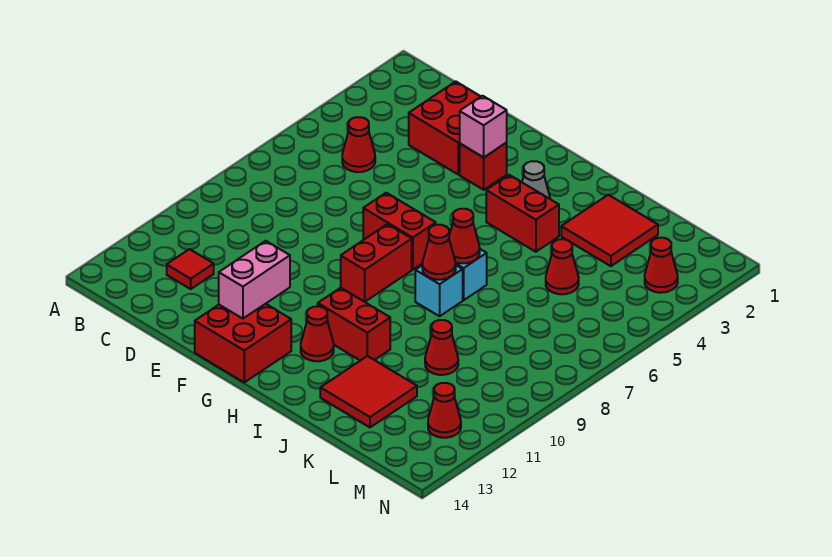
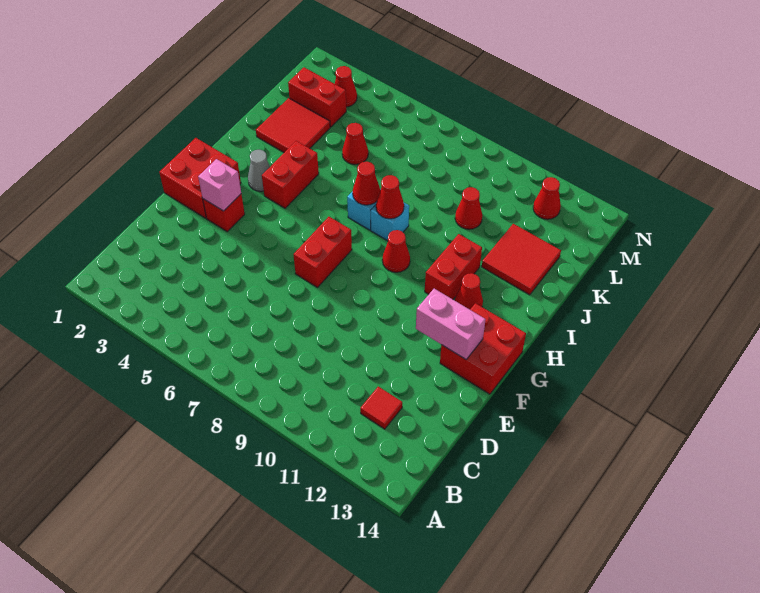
red 1x1 cone [342,117,375,172] -> red 1x1 cone moved to [382,230,410,272]
red 2x2 brick [409,81,481,174] -> red 2x2 brick moved to [159,138,241,218]
red 1x2 brick [341,224,412,302] -> red 1x2 brick moved to [288,67,346,127]

